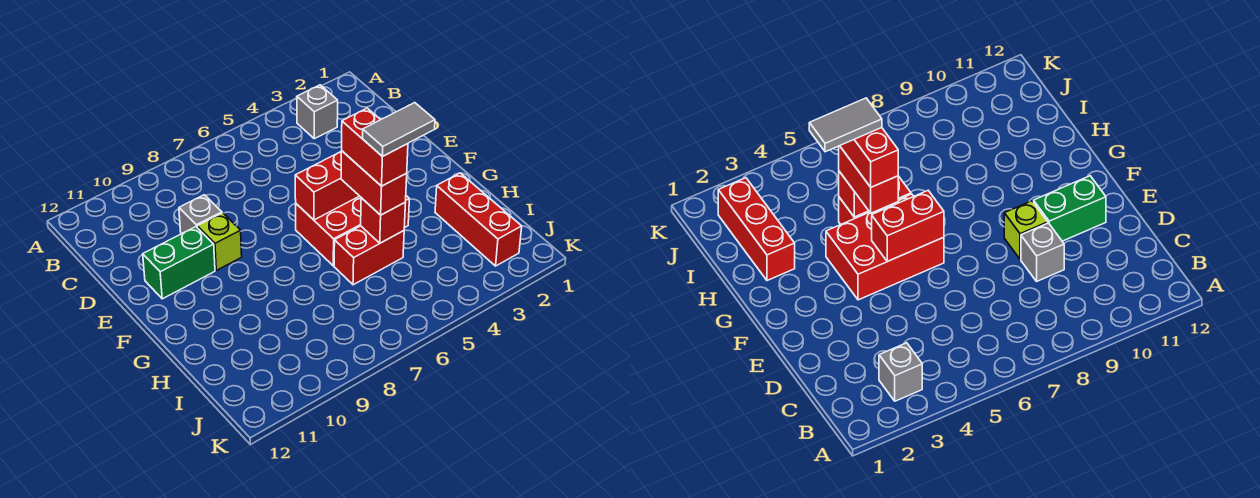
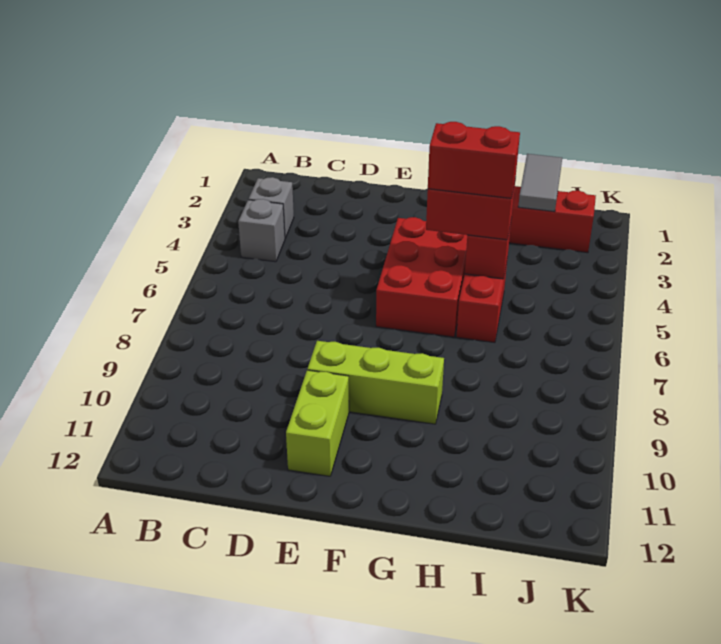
grey 1x1 brick [179,195,222,234] -> grey 1x1 brick moved to [238,199,285,262]
lime 1x1 brick [197,213,242,270] -> lime 1x3 brick [307,341,444,424]
green 1x2 brick [143,227,215,299] -> lime 1x2 brick [286,370,349,476]
red 1x2 brick [295,151,359,220] -> none
grey 1x2 tile [363,103,435,156] -> grey 1x2 tile moved to [518,154,562,212]

